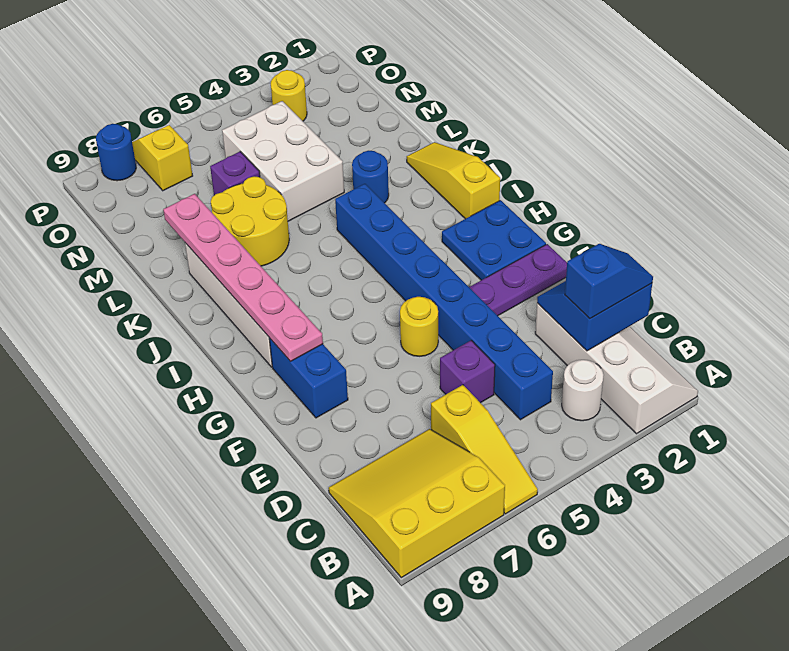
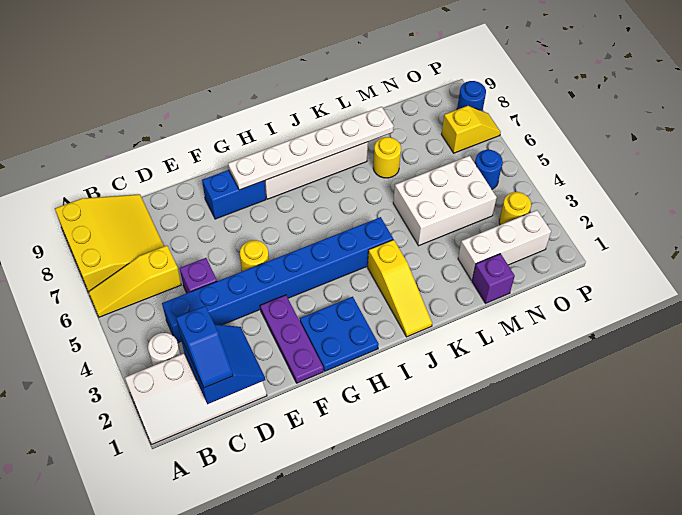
pink 1x6 plate [163,194,323,361] -> white 1x6 plate [228,107,394,190]
yellow 1x3 slope [407,142,500,219] -> yellow 1x3 slope turned to [368,240,432,337]
blue 1x1 round brick [352,151,389,203] -> blue 1x1 round brick moved to [475,150,503,189]
yellow 2x2 round brick [211,176,289,266] -> yellow 1x1 round brick [373,137,401,178]
none -> white 1x3 brick [458,210,551,280]
purple 1x1 brick [210,152,260,195] -> purple 1x1 brick moved to [472,254,515,303]

